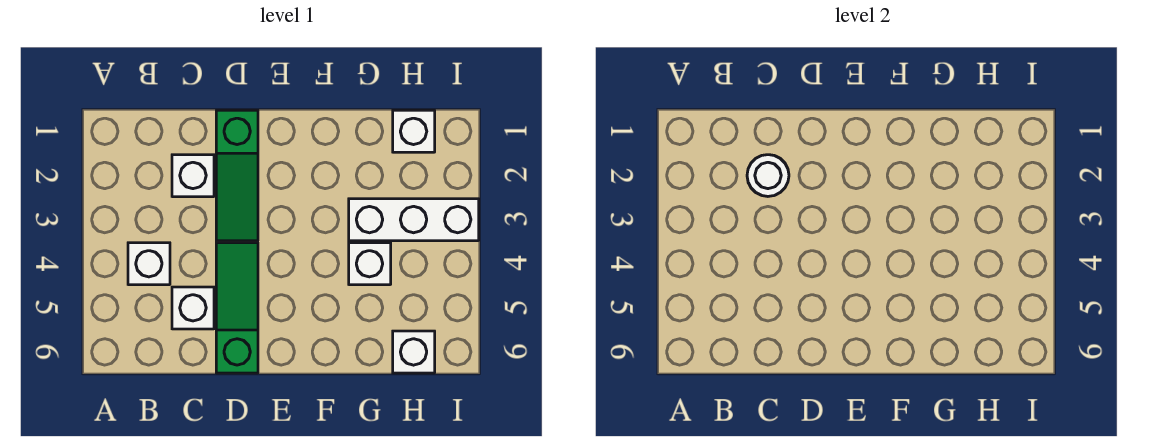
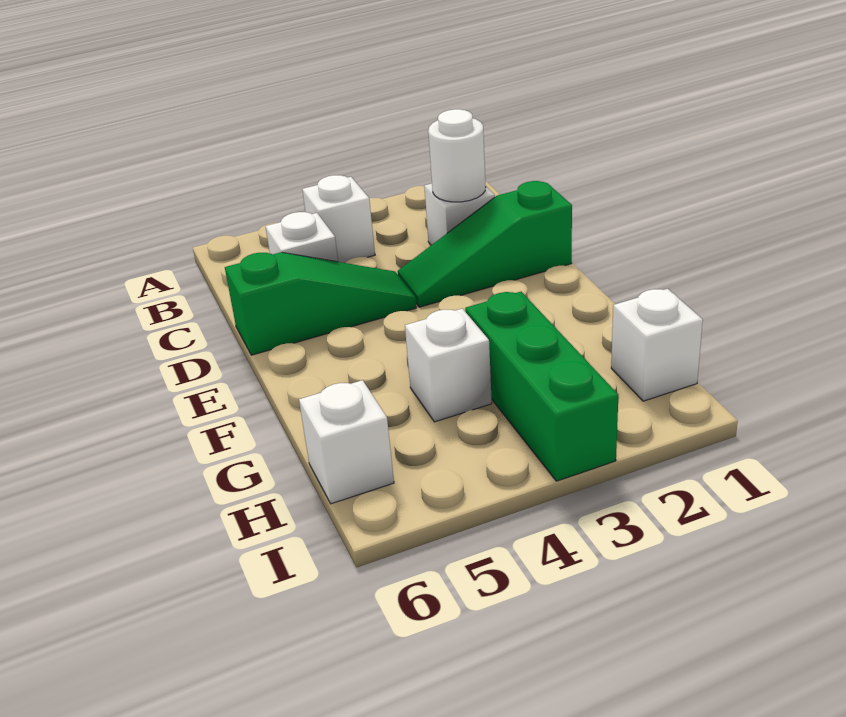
white 1x3 brick [349,199,479,241] -> green 1x3 brick [465,292,618,481]

